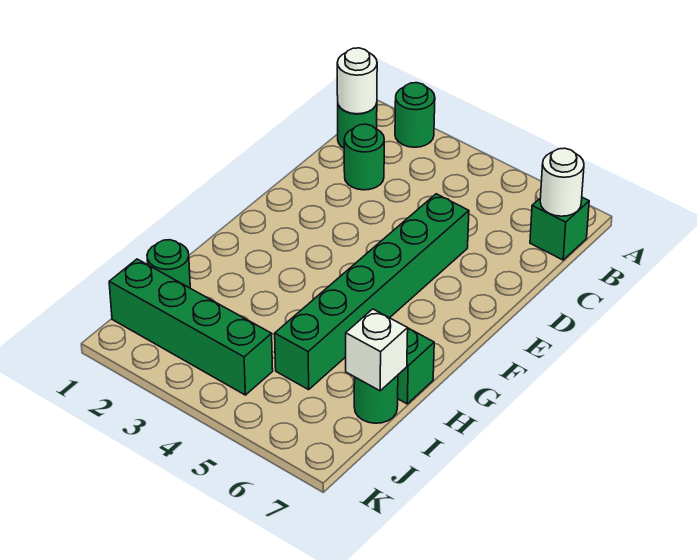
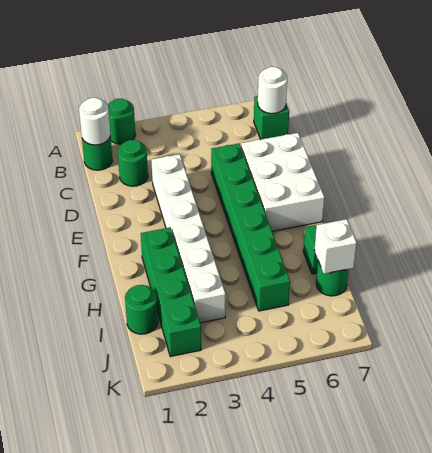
none -> white 1x6 brick [151,154,226,323]
none -> white 2x3 brick [241,133,325,231]
green 1x4 brick [109,259,273,395] -> green 1x4 brick turned to [141,228,201,357]

